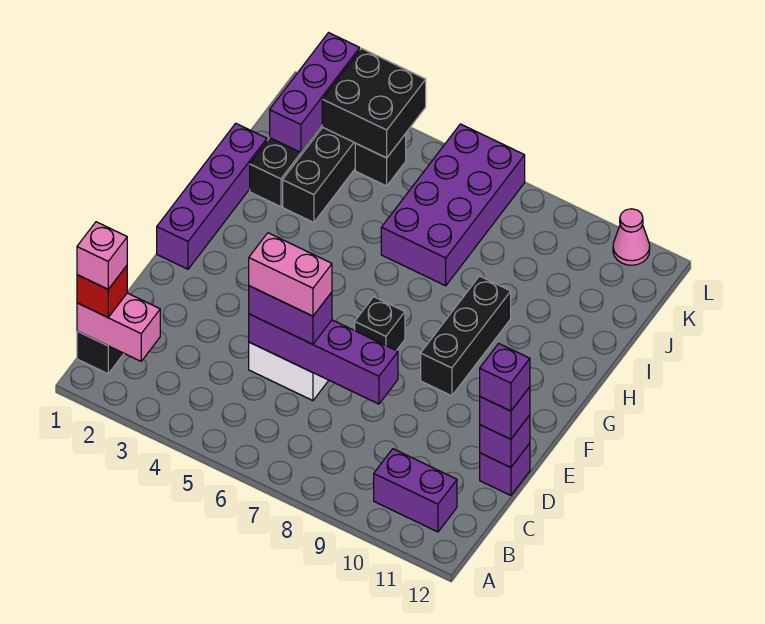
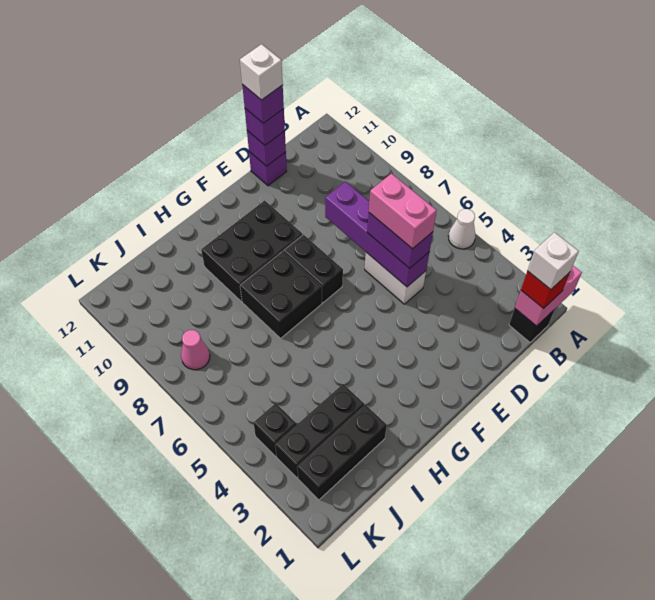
none -> white 1x1 cone [448,209,475,249]
pink 1x2 brick [77,293,160,361] -> pink 1x2 brick turned to [515,266,582,326]
pink 1x1 brick [77,222,127,289] -> white 1x1 brick [527,232,579,289]
purple 1x2 brick [374,449,457,532] -> none
none -> white 1x1 brick [240,44,283,100]
purple 1x4 brick [157,123,267,269] -> none
black 1x1 brick [355,297,405,351] -> black 1x2 brick [284,235,343,303]
black 1x3 brick [421,276,511,396] -> black 2x3 brick [201,200,303,302]
purple 2x4 brick [381,124,525,286] -> none
purple 1x3 brick [270,33,360,152] -> none
black 2x2 brick [322,48,426,158] -> black 2x2 brick moved to [240,252,322,338]
pink 1x1 cone [613,209,650,265] -> pink 1x1 cone moved to [181,330,210,370]

